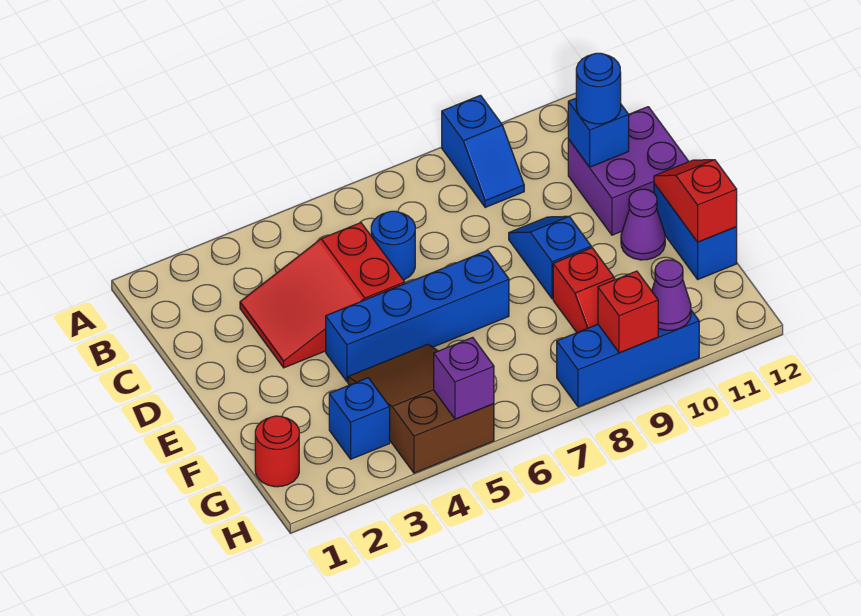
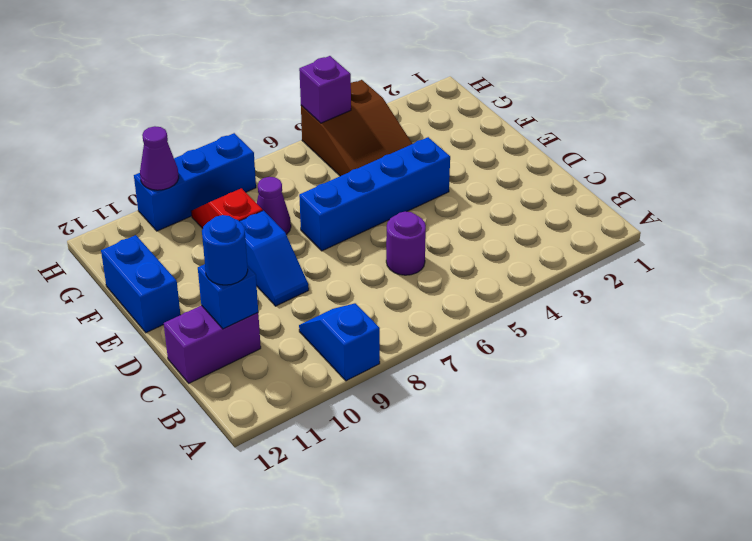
red 2x3 slope [240,223,405,368] -> none
blue 1x1 round brick [371,211,415,280] -> purple 1x1 round brick [386,212,426,275]
purple 2x2 brick [568,107,689,235] -> purple 1x2 brick [164,305,261,383]
purple 1x1 cone [621,189,665,260] -> purple 1x1 cone moved to [257,177,291,235]
red 1x2 slope [654,160,737,242] -> none
red 1x1 round brick [255,416,299,487] -> none
blue 1x1 brick [329,378,390,459] -> none
red 1x1 brick [598,271,658,353] -> none

